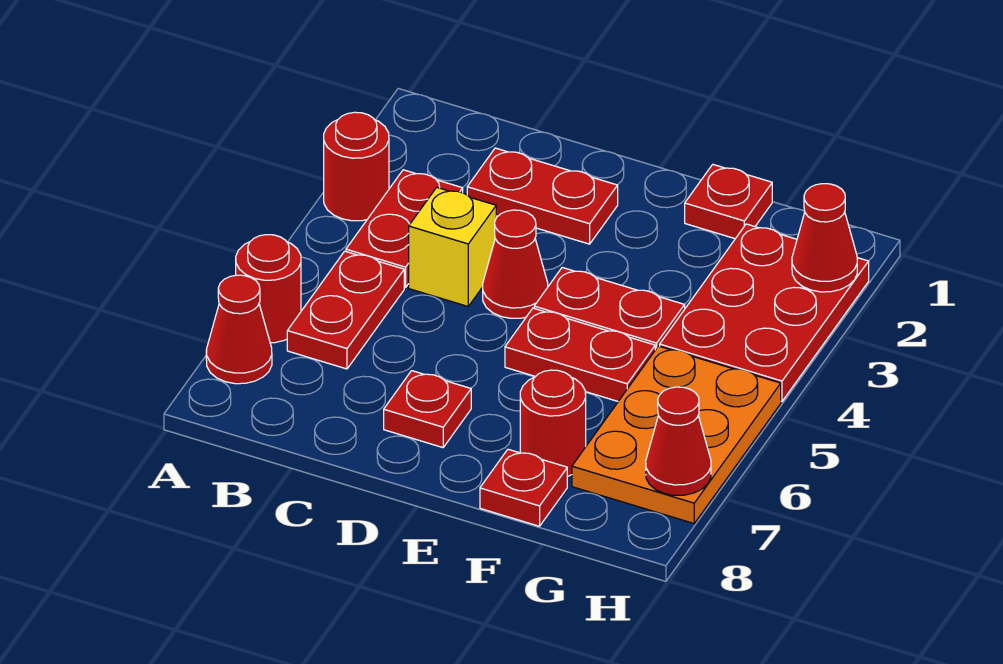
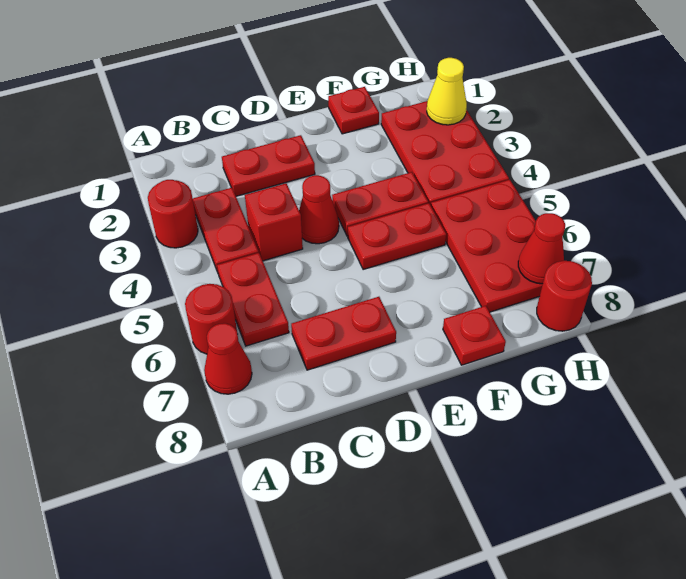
yellow 1x1 brick [409,187,496,306] -> red 1x1 brick [245,184,303,261]
red 1x1 plate [384,371,471,448] -> red 1x2 plate [291,297,396,370]
red 1x1 round brick [520,370,586,476] -> red 1x1 round brick moved to [537,261,592,331]
orange 2x3 plate [572,346,781,523] -> red 2x3 plate [431,180,543,312]
red 1x1 cone [792,184,857,292] -> yellow 1x1 cone [427,58,467,125]

